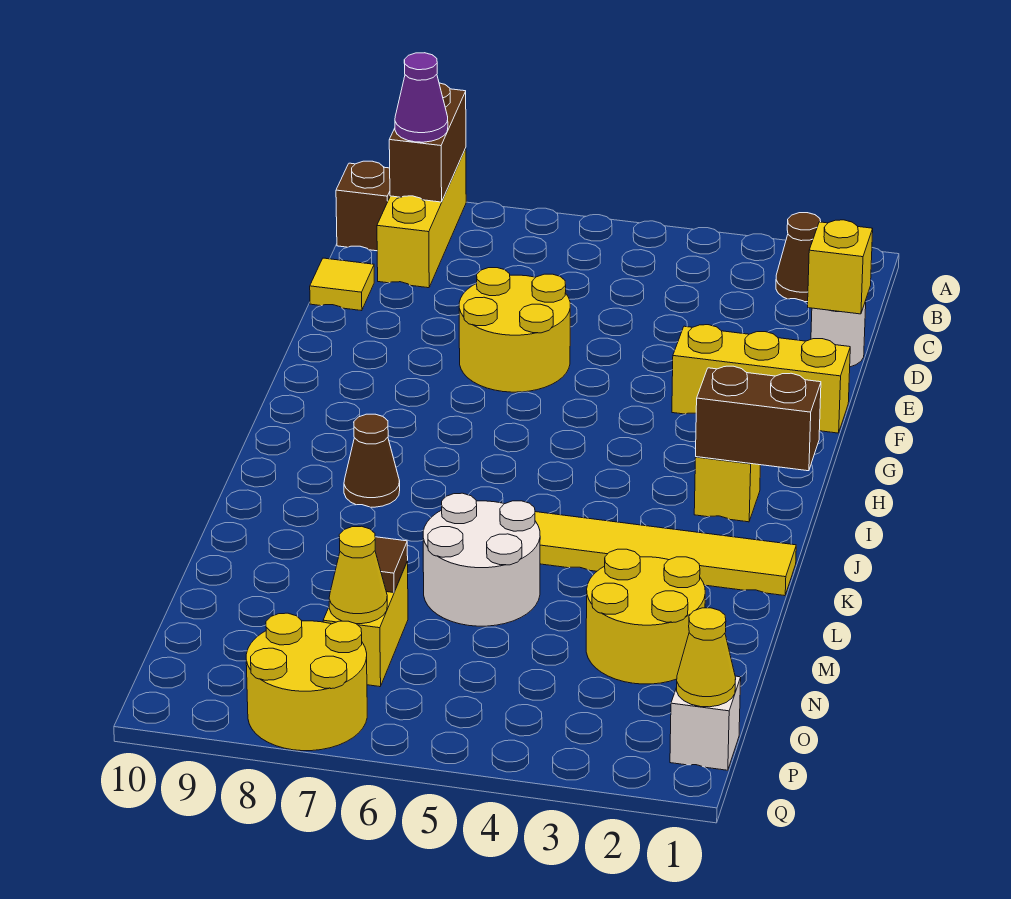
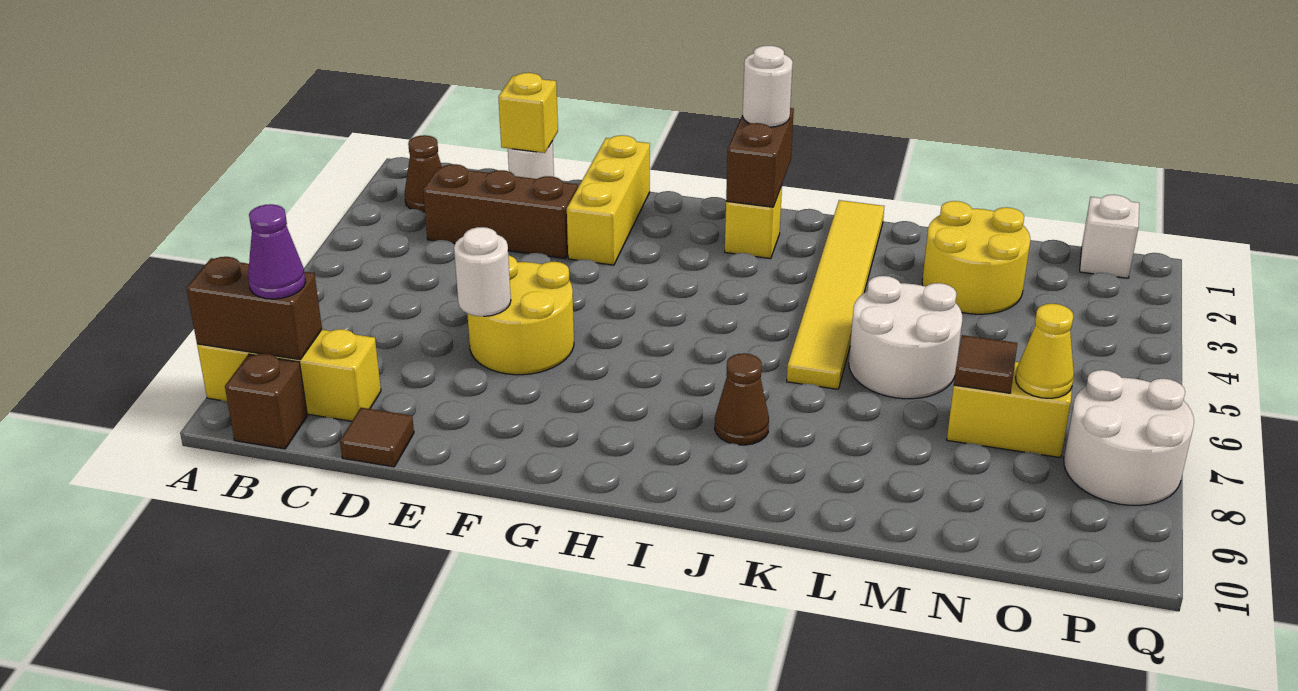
none -> brown 1x3 brick [423,164,578,259]
yellow 1x1 tile [310,258,374,311] -> brown 1x1 tile [340,408,414,467]
none -> white 1x1 round brick [454,227,511,316]
none -> white 1x1 round brick [743,46,793,127]
yellow 1x1 cone [677,608,736,707] -> none
yellow 2x2 round brick [246,613,367,751] -> white 2x2 round brick [1064,370,1194,505]

